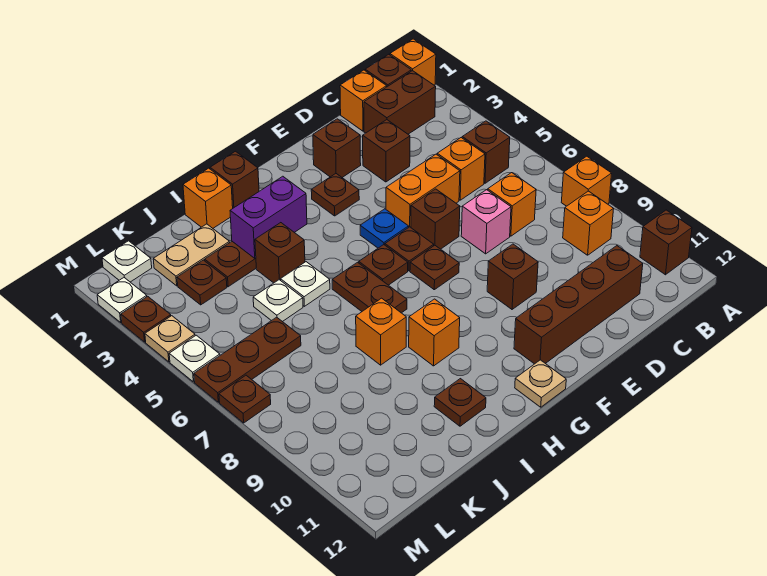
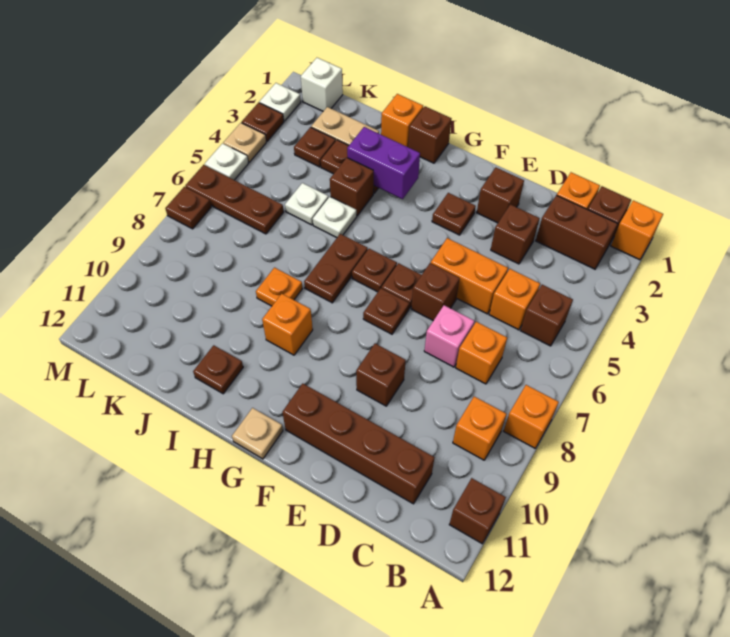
blue 1x1 plate [360,209,409,248] -> none
orange 1x1 brick [356,298,406,365] -> orange 1x1 plate [256,268,303,306]
white 1x1 plate [102,241,152,282] -> white 1x1 brick [301,58,343,111]

